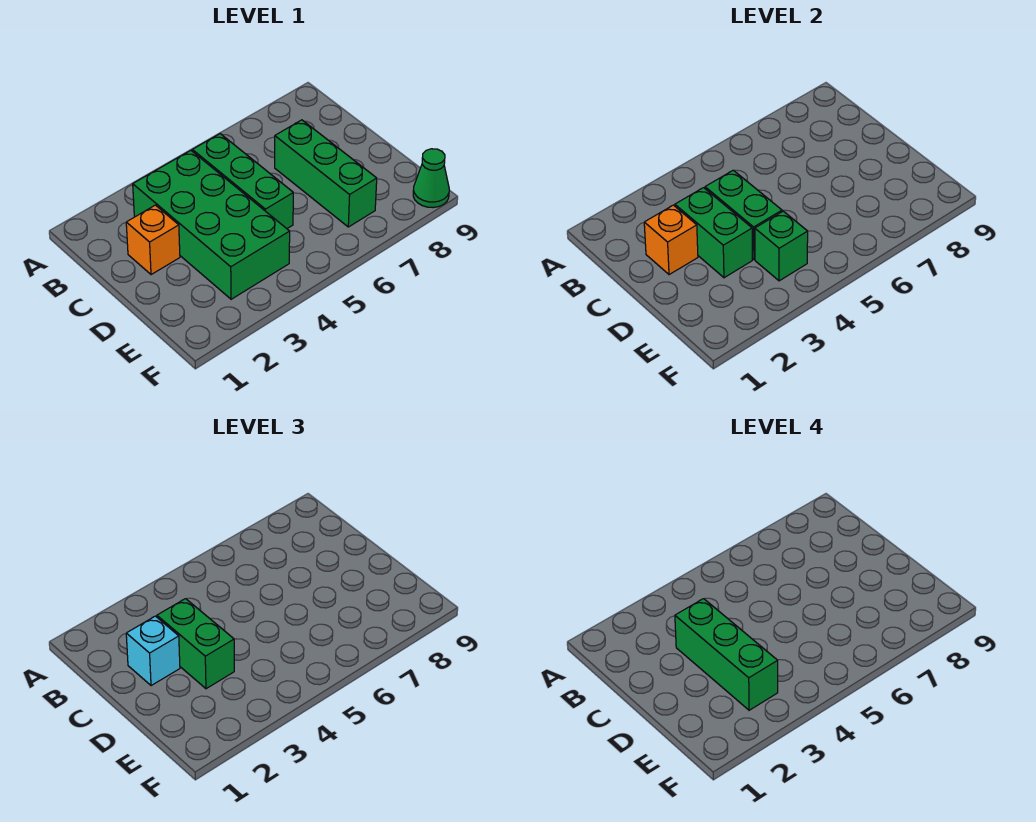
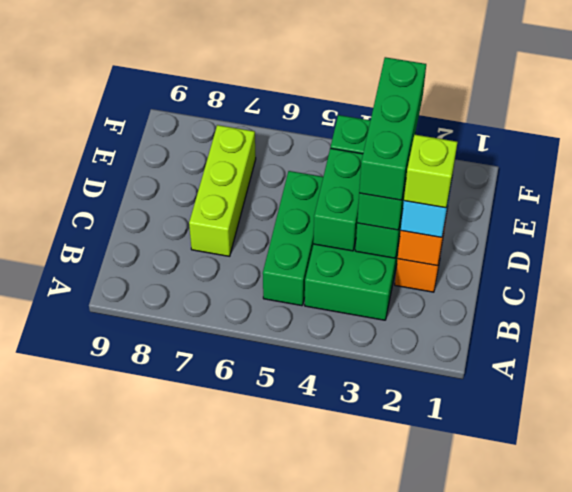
none -> lime 1x1 brick [404,135,457,208]
green 1x3 brick [275,120,377,227] -> lime 1x3 brick [189,125,256,256]
green 1x1 cone [413,149,449,208] -> none

